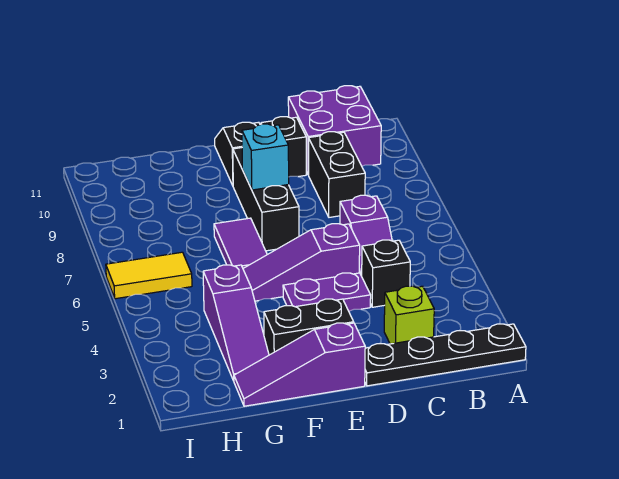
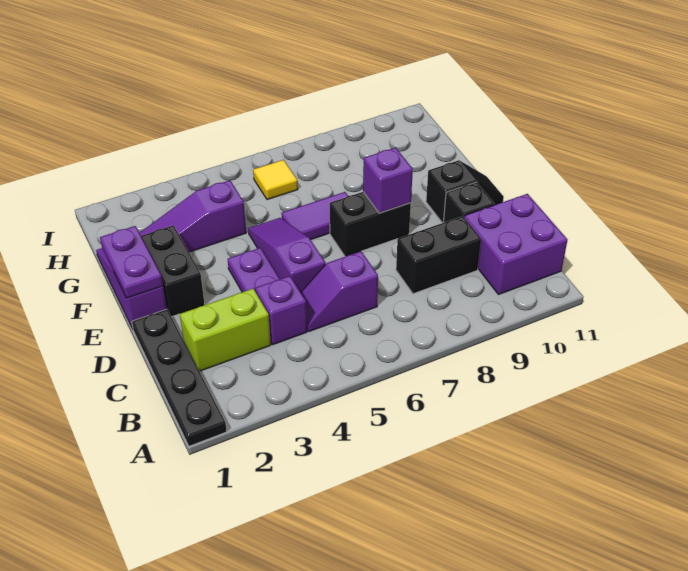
lime 1x1 brick [384,286,434,344] -> lime 1x2 brick [180,289,271,371]
black 1x1 brick [362,240,410,307] -> purple 1x1 brick [255,276,307,345]
none -> purple 1x2 plate [100,226,163,298]
black 1x3 brick [233,148,299,251] -> black 1x2 brick [330,192,411,257]
cyan 1x1 brick [242,124,289,190] -> purple 1x1 brick [363,148,413,213]
yellow 1x2 tile [106,252,192,299] -> yellow 1x1 tile [253,160,298,200]

